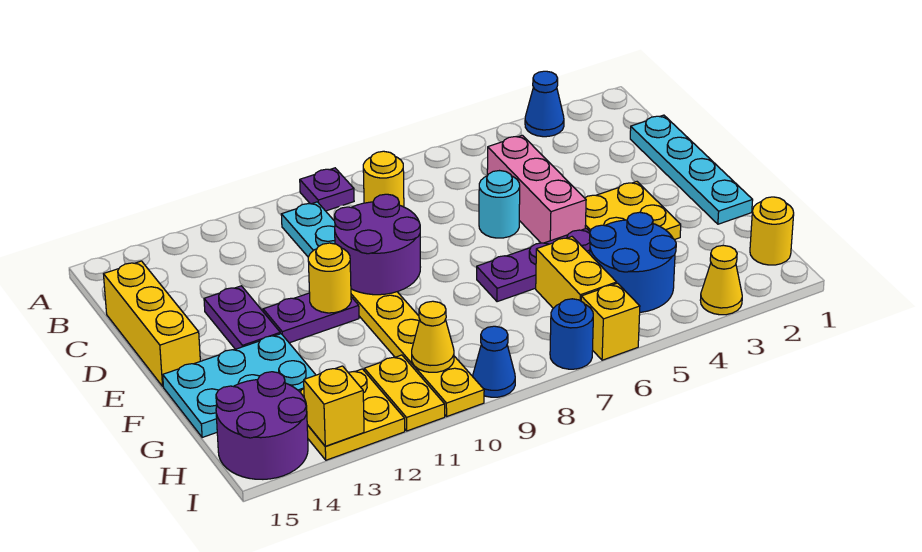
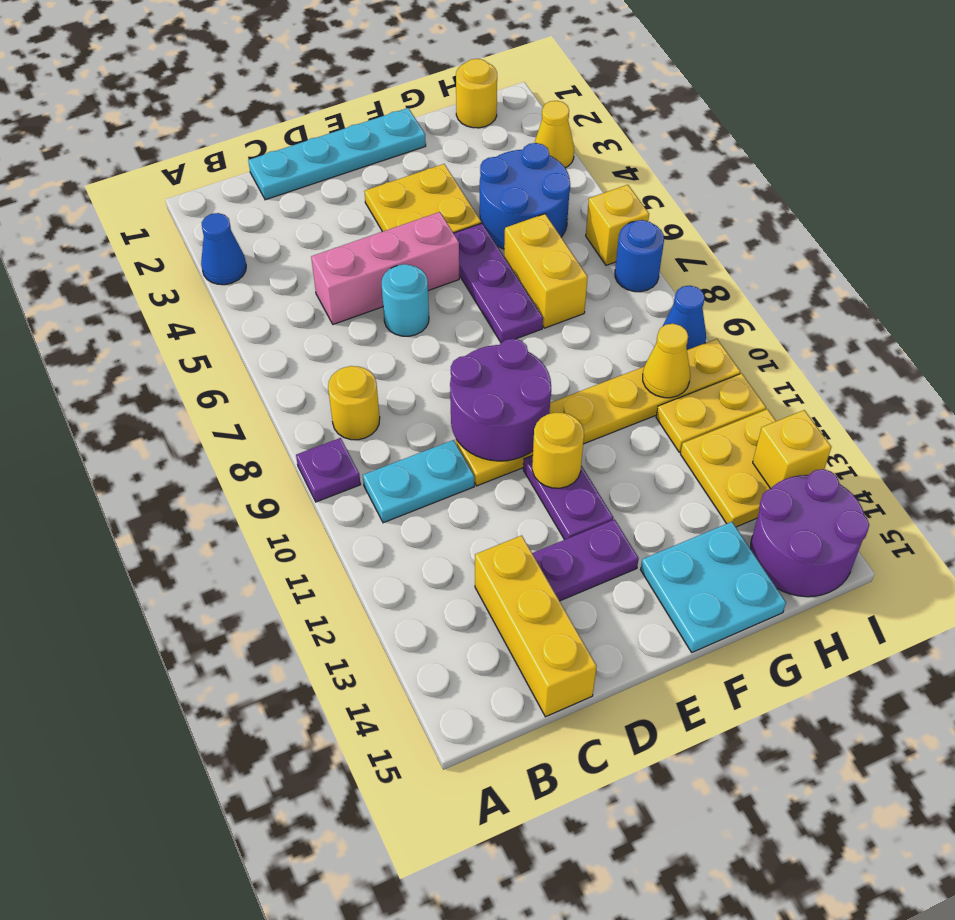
yellow 1x3 brick [104,261,200,386] -> yellow 1x3 brick turned to [475,535,597,717]
cyan 2x3 plate [163,334,315,437] -> cyan 2x2 plate [641,522,786,652]
yellow 1x2 brick [536,237,617,308] -> yellow 1x2 brick turned to [504,214,588,328]

